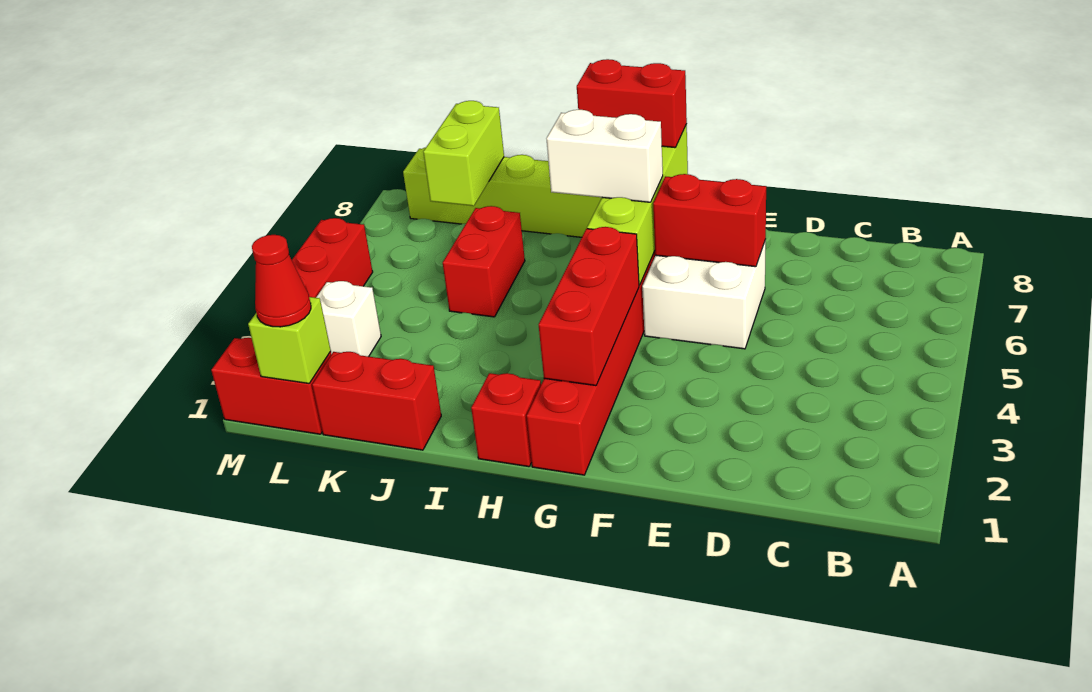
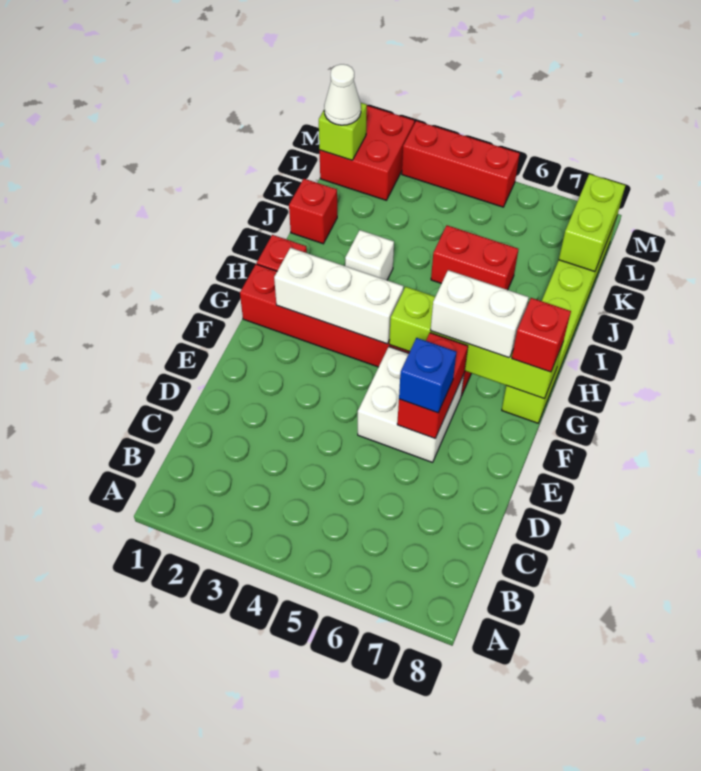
none -> blue 1x1 brick [399,338,456,413]
red 1x3 brick [539,227,639,386] -> white 1x3 brick [274,248,404,344]
white 1x2 brick [546,110,663,202] -> white 1x2 brick turned to [430,270,529,358]
red 1x2 brick [577,59,687,148] -> red 1x1 brick [512,298,571,372]
red 1x2 brick [312,352,441,450] -> red 1x1 brick [289,179,337,244]
lime 1x2 brick [423,101,504,206] -> lime 1x2 brick turned to [559,174,626,272]
red 1x2 brick [211,338,331,434] -> red 2x2 brick [319,106,414,200]
red 1x1 cone [252,235,311,327] -> white 1x1 cone [324,64,361,125]
white 1x1 brick [316,281,381,357] -> white 1x1 brick moved to [345,230,394,280]

